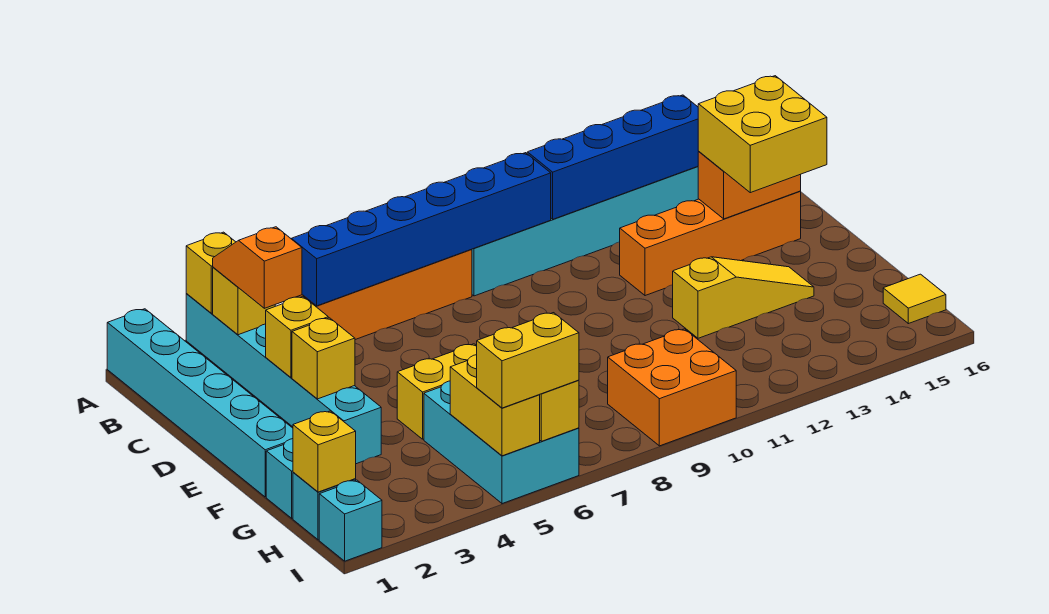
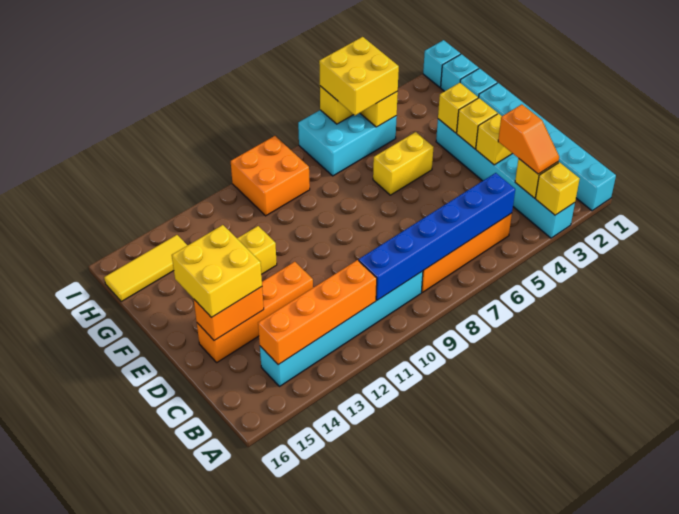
blue 1x4 brick [527,95,699,219] -> orange 1x4 brick [258,260,377,365]
cyan 2x3 brick [424,381,579,504] -> cyan 2x3 brick turned to [298,110,397,176]
yellow 1x1 brick [293,411,356,492] -> yellow 1x1 brick moved to [438,83,478,133]
yellow 1x1 tile [883,274,946,324] -> yellow 1x3 tile [104,235,187,301]
yellow 1x2 brick [477,313,579,408] -> yellow 2x2 brick [319,37,399,115]

